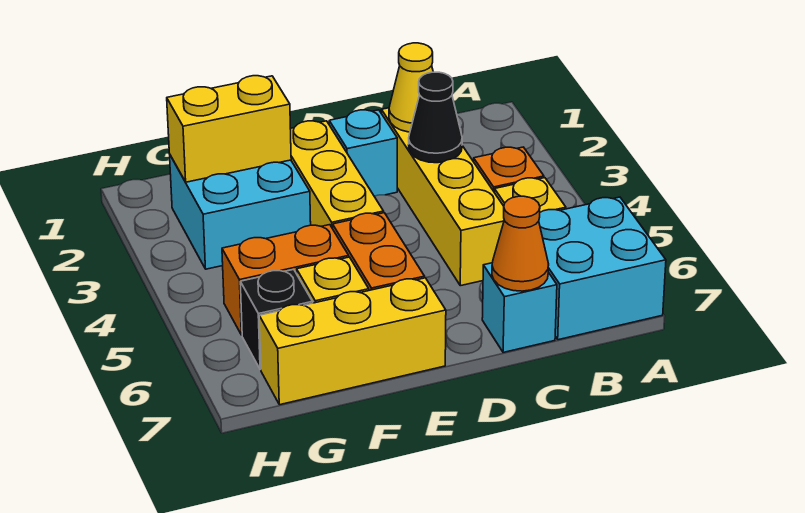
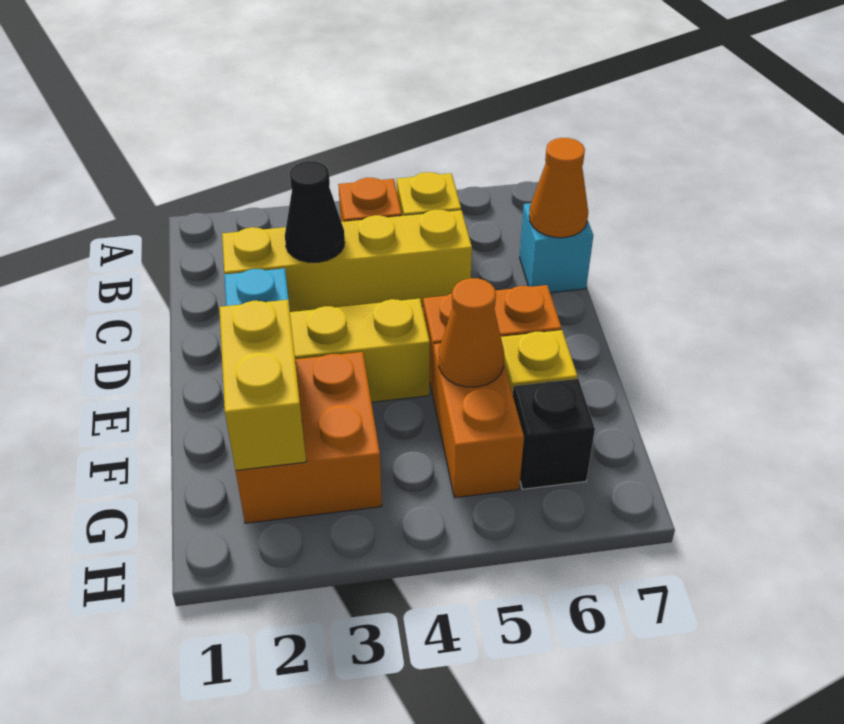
cyan 2x2 brick [539,197,666,340] -> none
yellow 1x1 cone [389,43,433,132] -> none
yellow 1x3 brick [259,278,446,405] -> none
cyan 2x2 brick [170,155,311,269] -> orange 2x2 brick [236,352,382,523]
none -> orange 1x1 cone [439,278,504,387]

